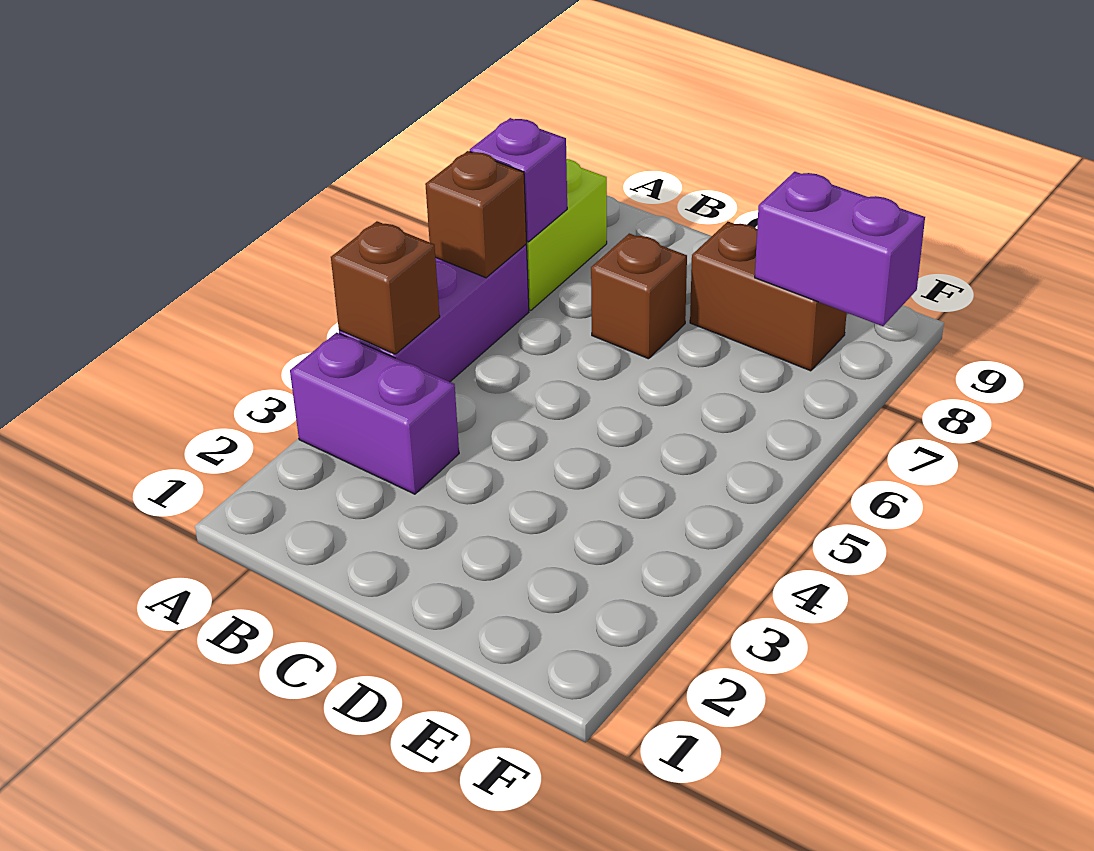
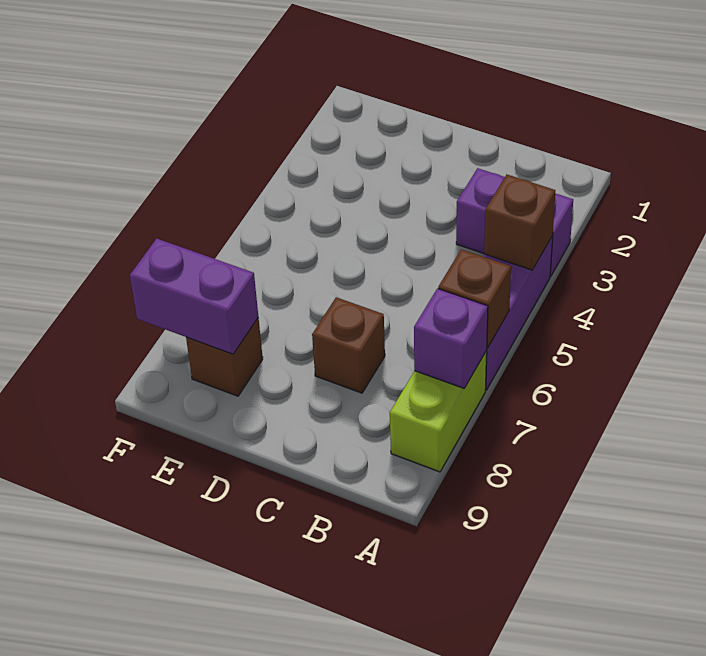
brown 1x2 brick [690,222,847,371] -> brown 1x1 brick [186,318,263,396]

